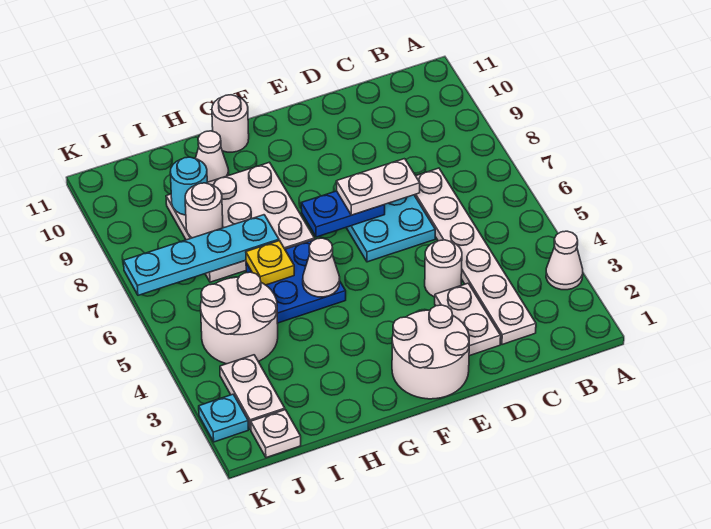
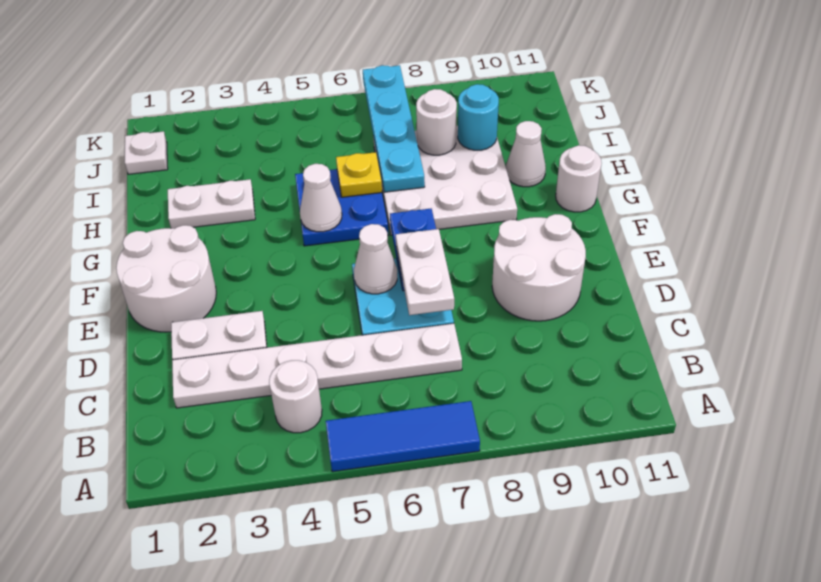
white 1x1 cone [546,231,583,290] -> white 1x1 cone moved to [354,224,397,294]
none -> blue 1x3 tile [326,401,480,472]
white 1x1 round brick [425,240,462,297] -> white 1x1 round brick moved to [269,360,322,433]
white 2x2 round brick [201,272,278,364] -> white 2x2 round brick moved to [492,214,586,321]
white 1x2 plate [220,355,285,430] -> white 1x2 plate moved to [168,179,255,228]
cyan 1x1 plate [199,394,248,442] -> none

